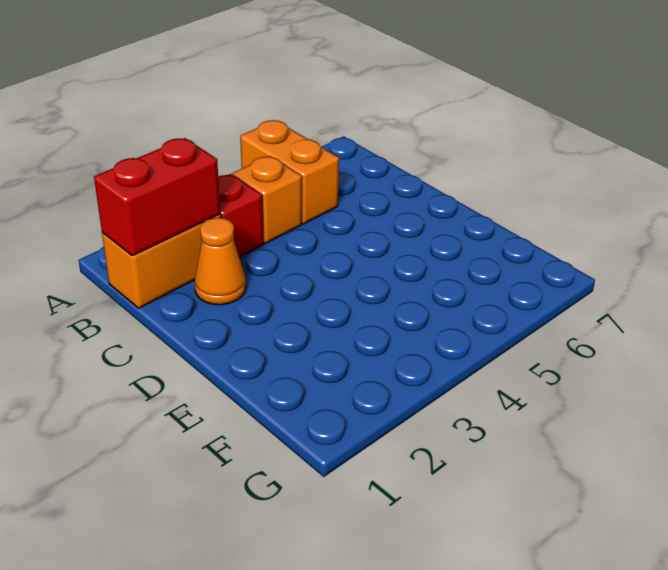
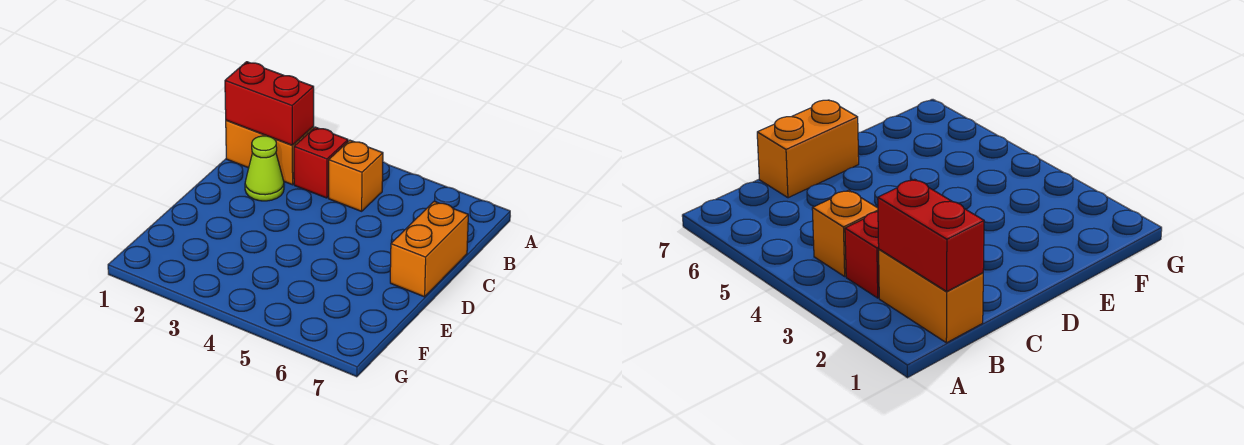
orange 1x2 brick [240,120,339,224] -> orange 1x2 brick moved to [390,201,468,297]
orange 1x1 cone [194,218,246,305] -> lime 1x1 cone [245,136,284,201]

